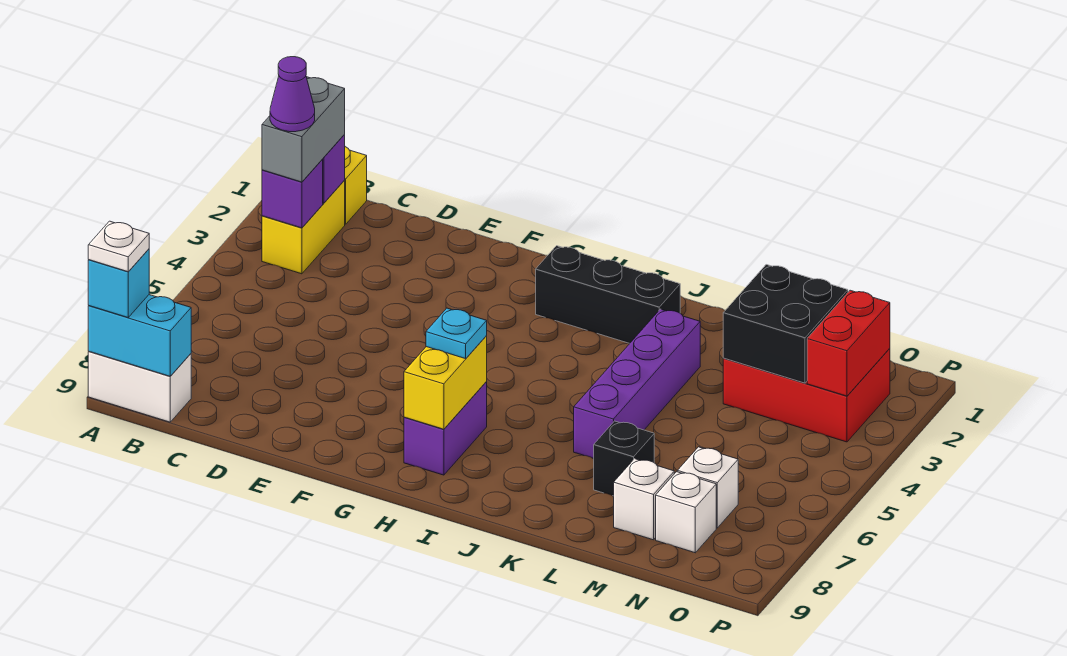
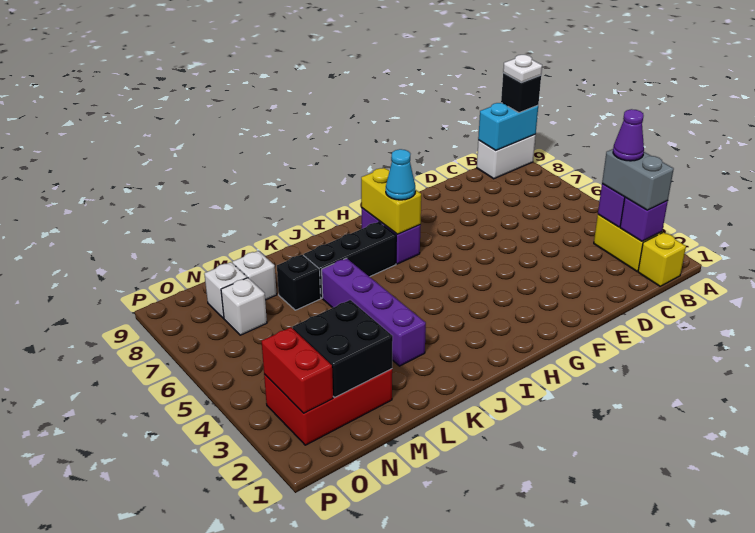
cyan 1x1 brick [88,249,149,317] -> black 1x1 brick [501,73,541,113]
black 1x3 brick [536,246,680,344] -> black 1x3 brick moved to [304,222,396,298]
cyan 1x1 plate [426,308,487,359] -> cyan 1x1 cone [386,149,415,200]

